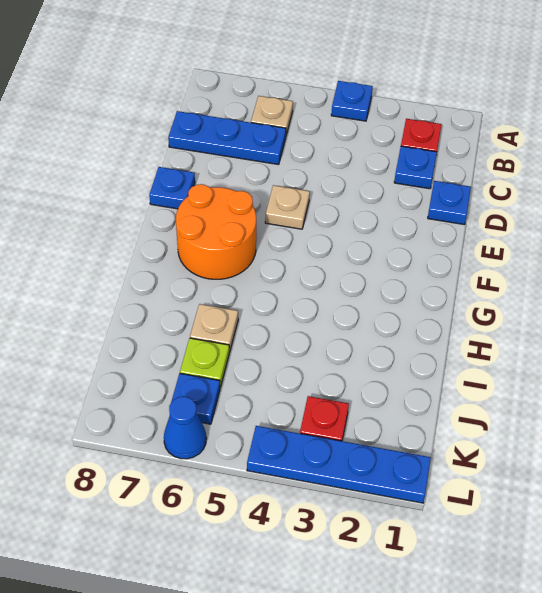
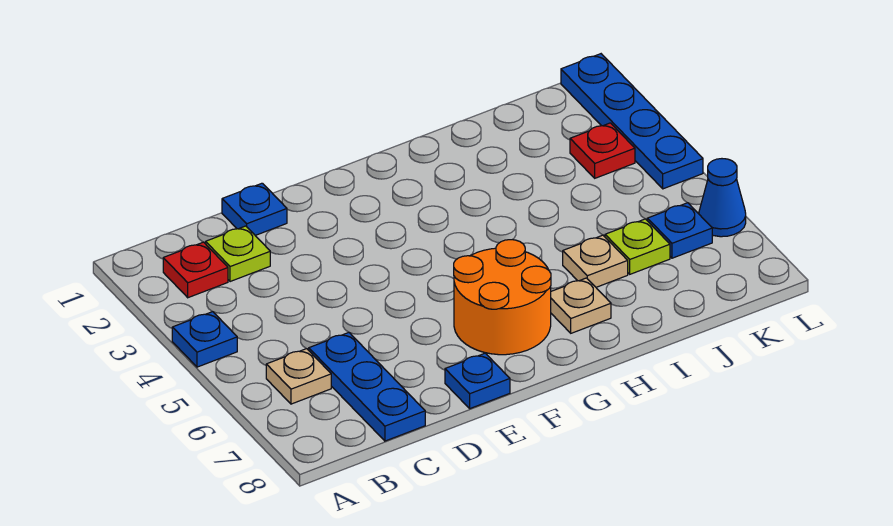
blue 1x1 plate [394,146,437,189] -> lime 1x1 plate [206,226,270,282]
tan 1x1 plate [265,185,310,229] -> tan 1x1 plate moved to [551,278,611,333]

